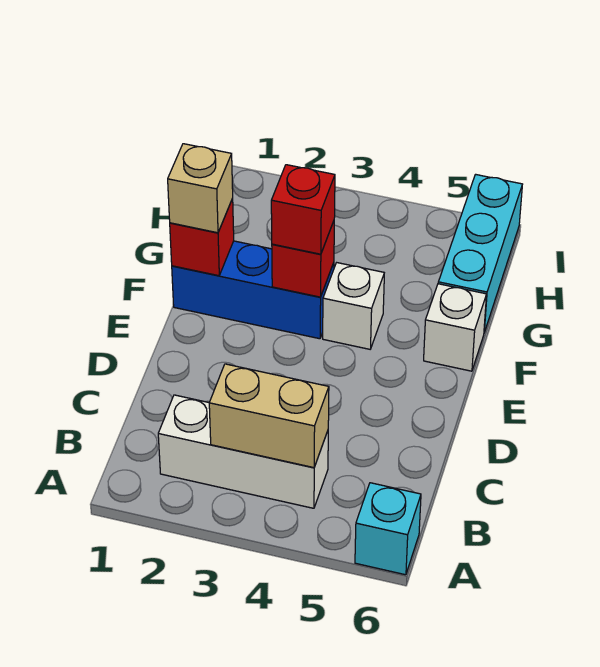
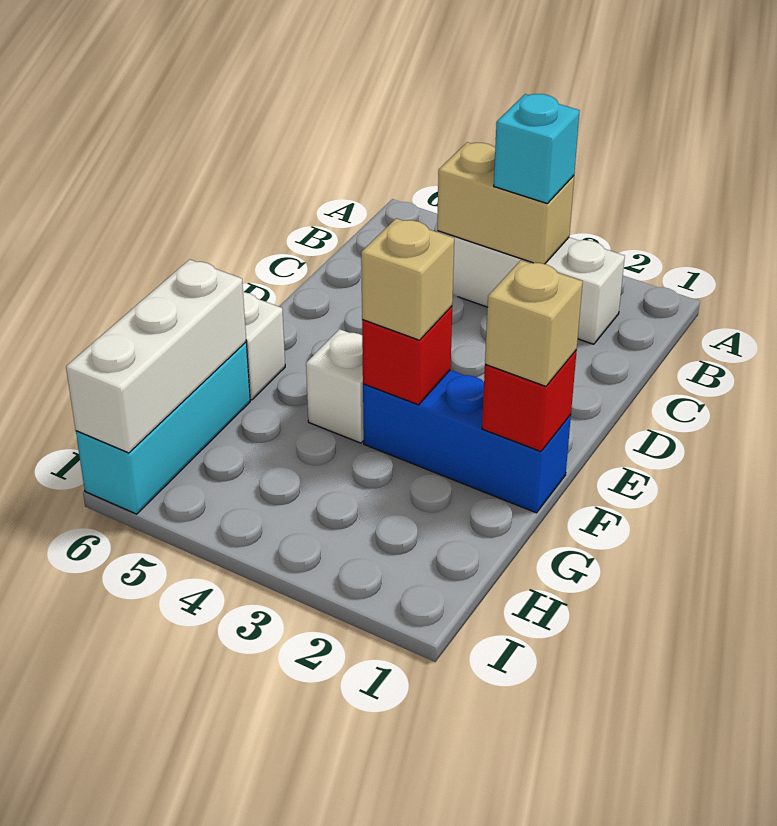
cyan 1x1 brick [355,483,421,575] -> cyan 1x1 brick moved to [494,94,580,203]
red 1x1 brick [271,165,335,254] -> tan 1x1 brick [361,218,454,340]
none -> white 1x3 brick [66,259,246,453]

